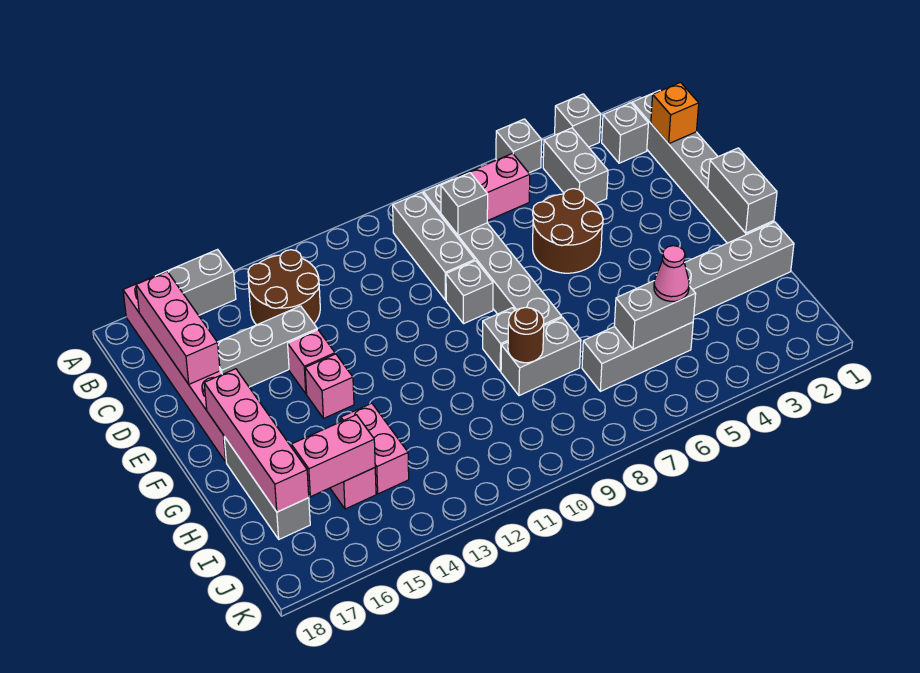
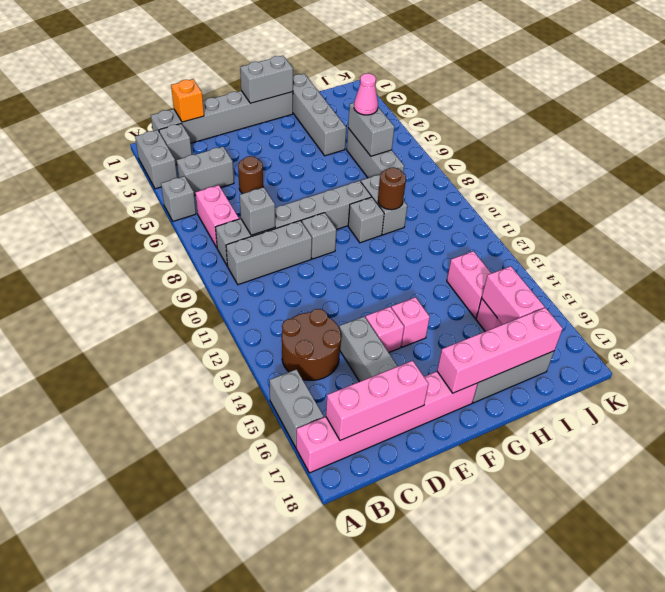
grey 1x1 brick [555,94,601,147] -> grey 1x2 brick [135,130,177,189]
brown 2x2 round brick [533,189,603,273] -> brown 1x1 round brick [238,156,263,194]
pink 1x2 brick [341,403,409,494] -> pink 1x2 brick turned to [447,251,491,318]

